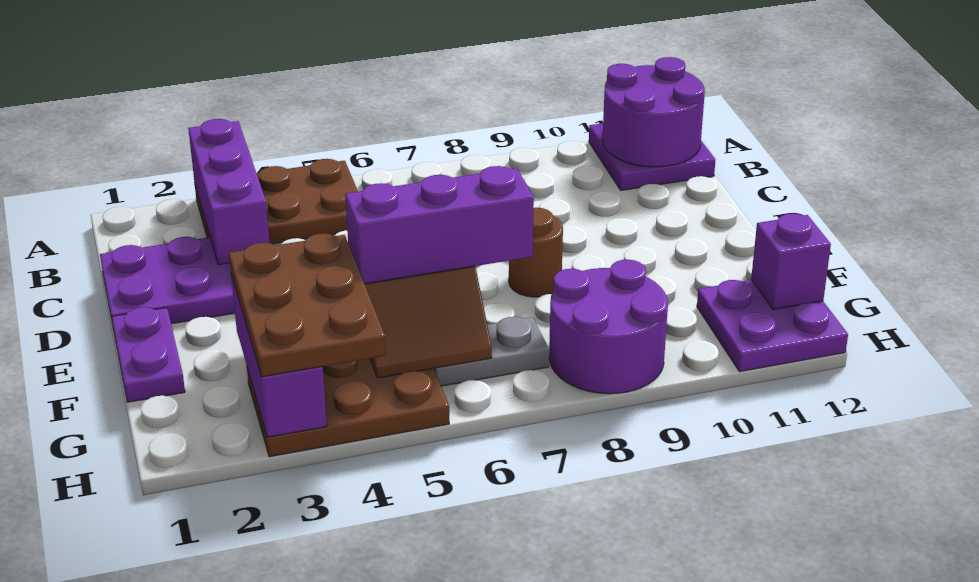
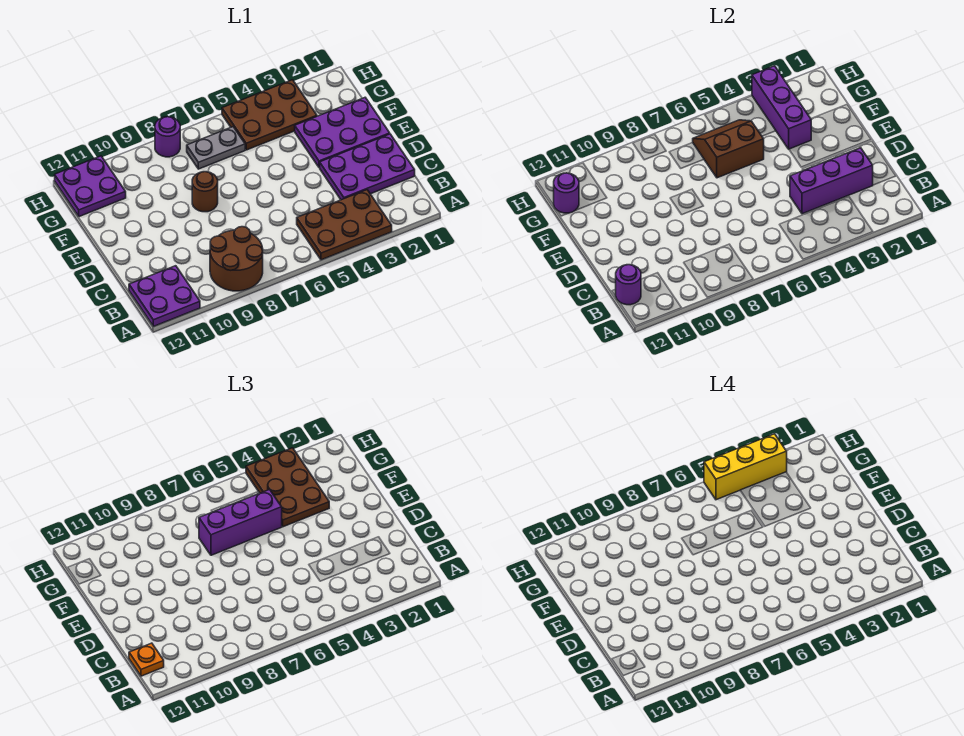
purple 1x3 brick [188,119,269,265] -> purple 1x3 brick turned to [790,148,873,214]
none -> brown 2x2 round brick [210,227,263,291]
purple 2x2 round brick [602,57,705,167] -> purple 1x1 round brick [616,265,641,305]
none -> orange 1x1 plate [129,643,164,676]
purple 1x2 plate [112,307,185,402] -> purple 2x3 plate [295,98,390,168]
purple 2x2 round brick [549,260,668,394] -> purple 1x1 round brick [155,117,180,157]
purple 1x1 brick [751,214,831,309] -> purple 1x1 round brick [554,173,579,213]
none -> yellow 1x3 brick [704,434,787,500]

